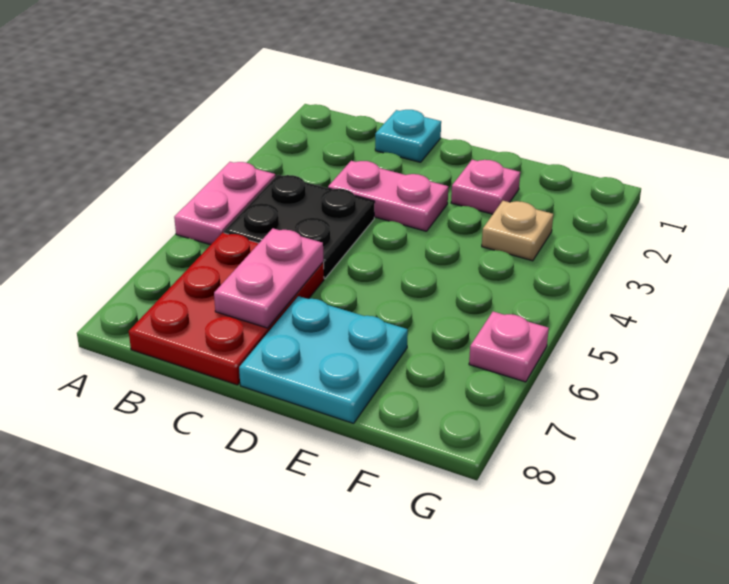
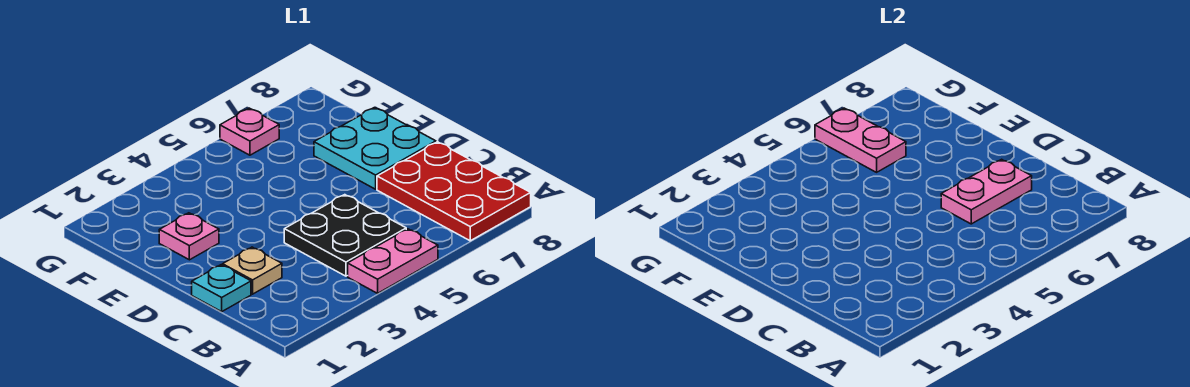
red 2x3 plate [129,233,324,385] -> red 2x3 plate turned to [377,142,531,241]
pink 1x2 plate [328,161,448,231] -> pink 1x2 plate moved to [815,108,906,172]
tan 1x1 plate [482,201,553,261] -> tan 1x1 plate moved to [223,247,282,294]

